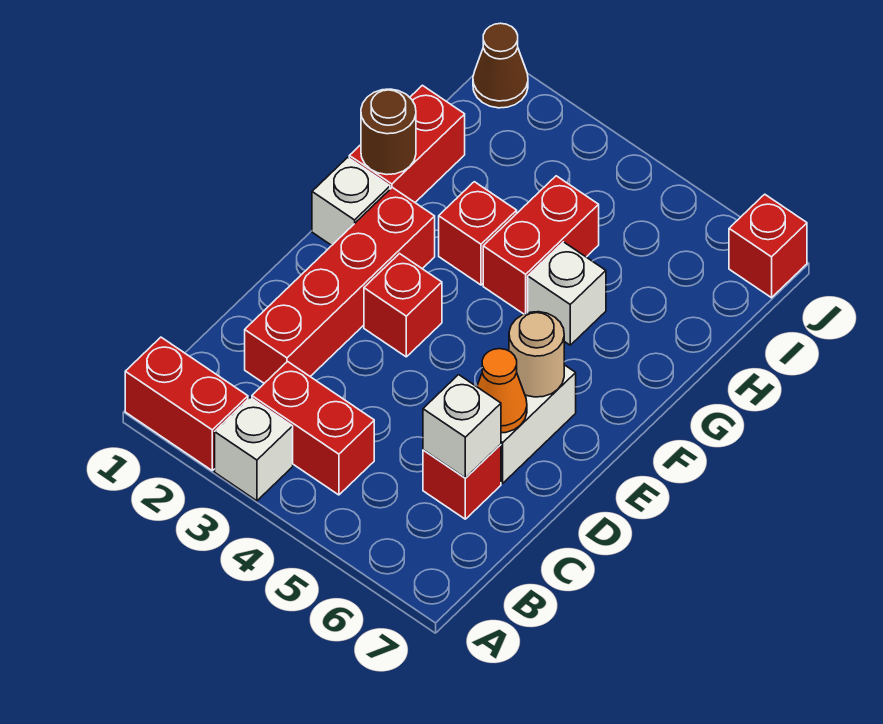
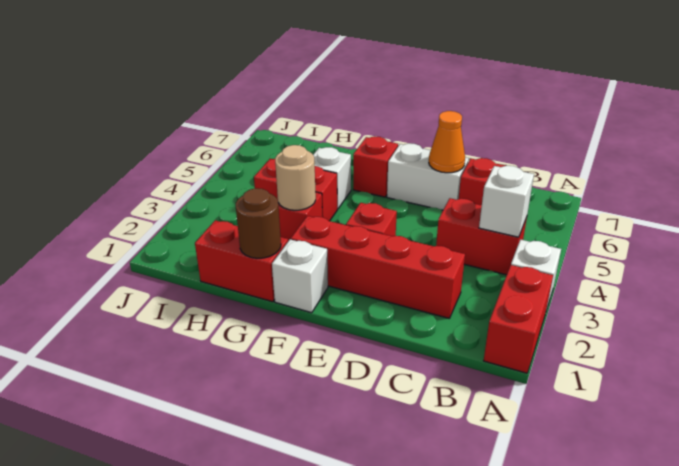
red 1x2 brick [252,362,374,495] -> red 1x2 brick turned to [436,198,527,275]
white 1x1 brick [423,375,501,478] -> white 1x1 brick moved to [479,166,534,237]
tan 1x1 round brick [509,312,564,397] -> tan 1x1 round brick moved to [275,145,316,210]
brown 1x1 cone [473,23,528,108] -> none
red 1x1 brick [729,194,807,298] -> red 1x1 brick moved to [353,136,398,197]

